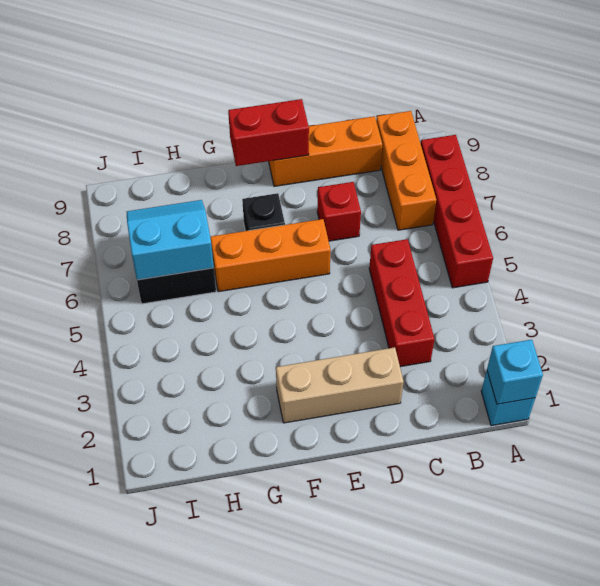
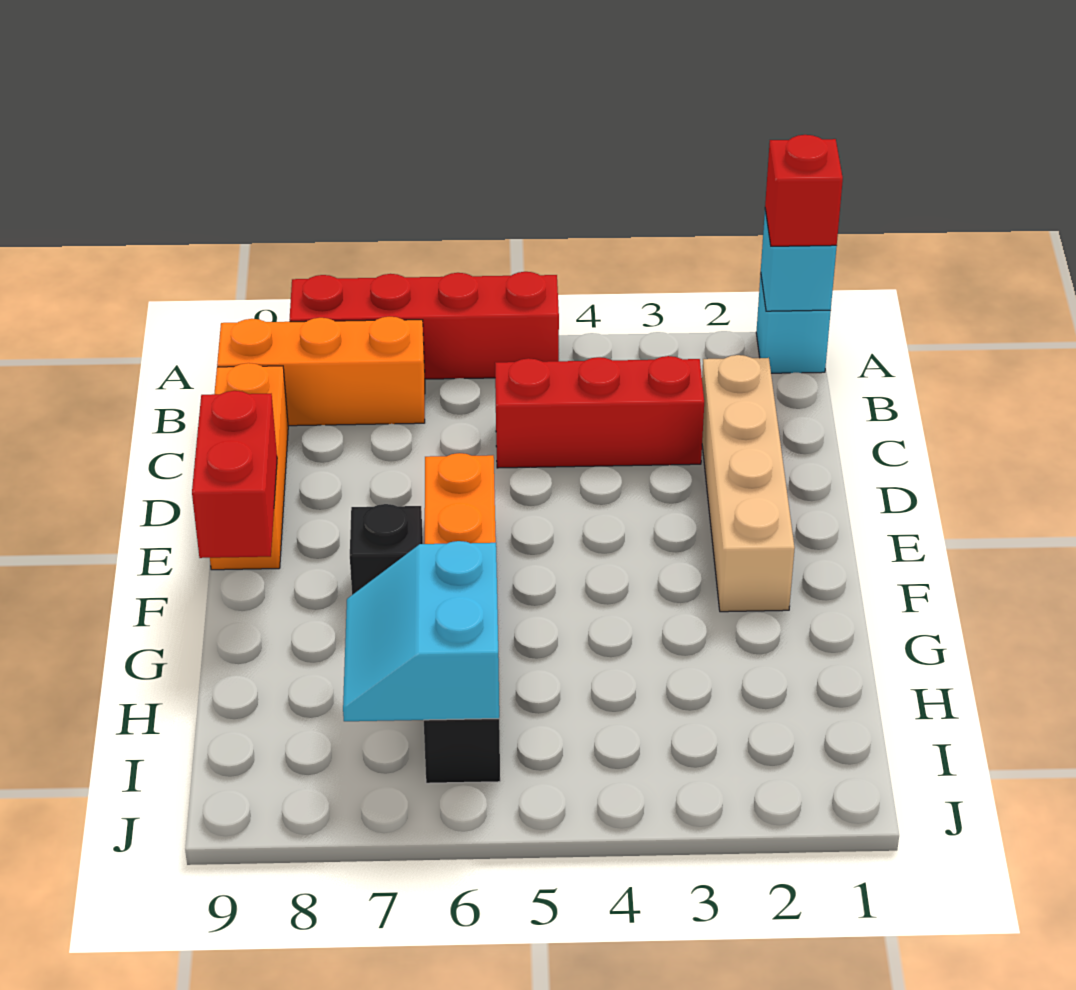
tan 1x3 brick [276,347,404,423] -> tan 1x4 brick [702,355,795,612]
red 1x1 brick [317,182,361,241] -> red 1x1 brick moved to [765,135,843,246]

